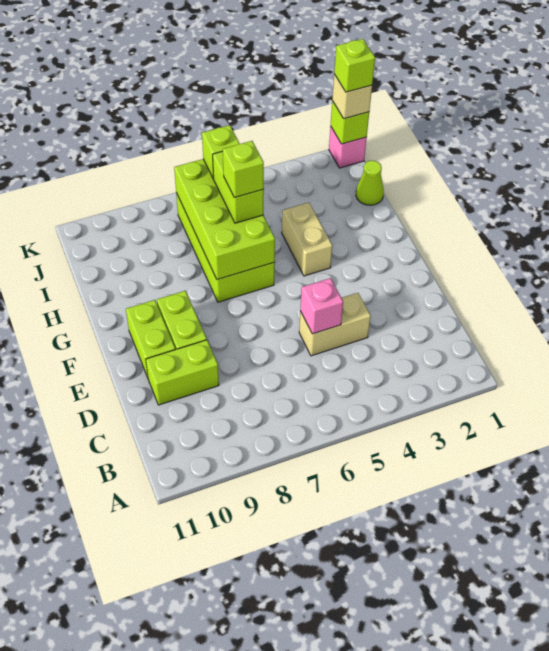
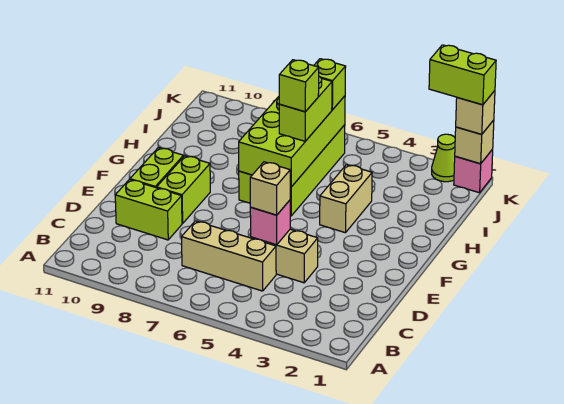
none -> tan 1x3 brick [182,221,276,291]
none -> tan 1x1 brick [250,162,290,215]
lime 1x1 cone [356,161,384,205] -> lime 1x1 cone moved to [432,134,455,182]
lime 1x1 brick [331,101,369,144] -> tan 1x1 brick [455,120,494,164]
lime 1x1 brick [334,39,375,92] -> lime 1x2 brick [429,45,496,105]

